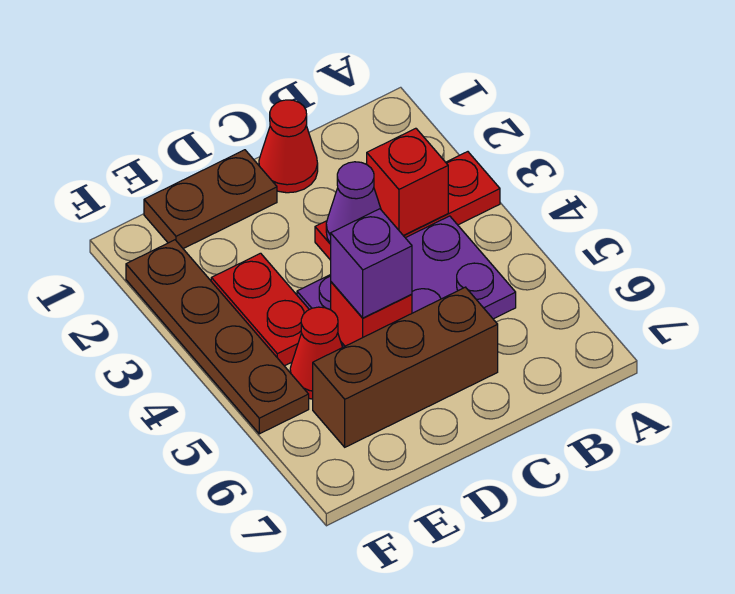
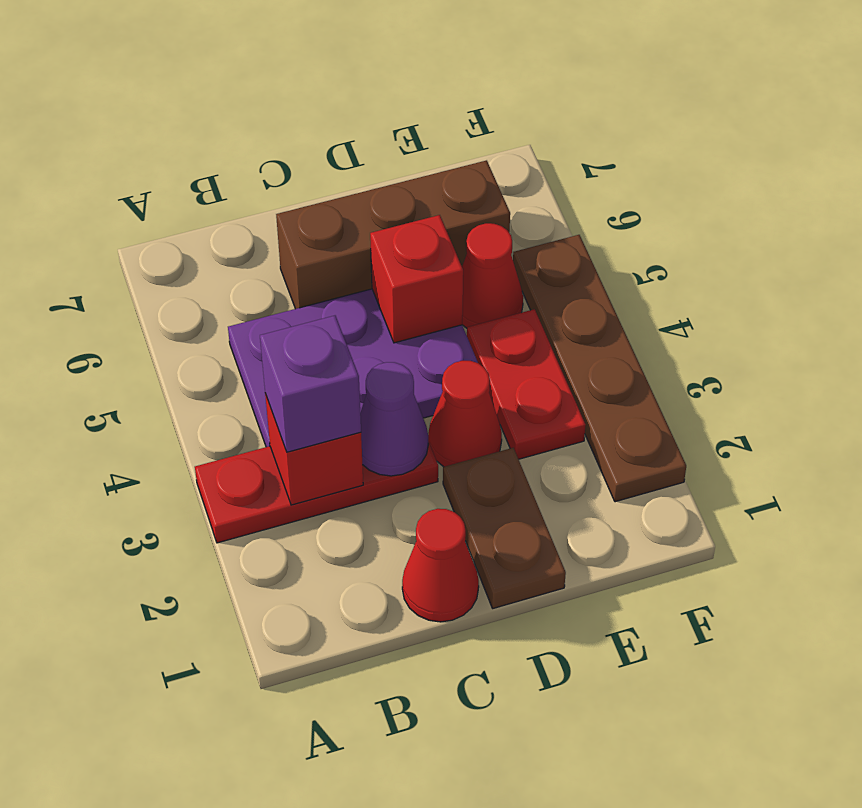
brown 1x2 plate [144,150,277,249] -> brown 1x2 plate turned to [443,448,566,608]
none -> red 1x1 cone [428,361,502,467]
purple 1x1 brick [331,209,412,318] -> purple 1x1 brick moved to [260,316,361,452]

